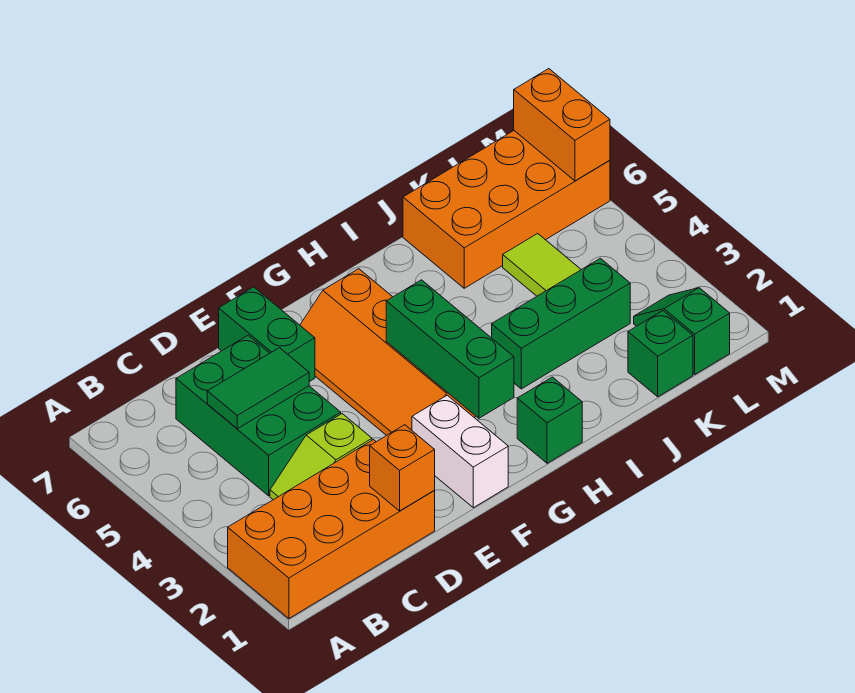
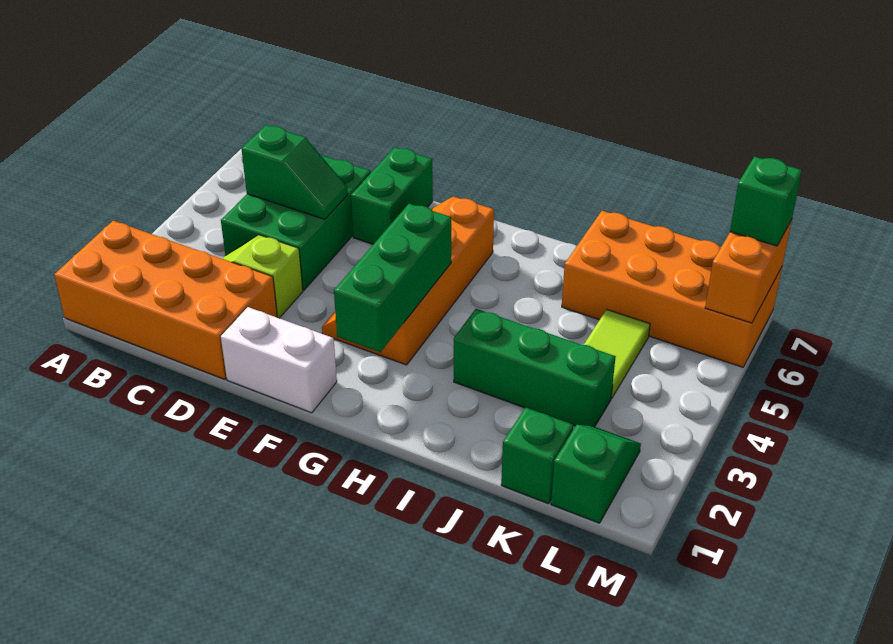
green 1x2 tile [207,348,309,429] -> green 1x2 slope [241,125,348,219]
orange 1x1 brick [370,425,435,511] -> none
white 1x2 brick [412,395,508,508] -> white 1x2 brick turned to [221,307,337,413]
green 1x1 brick [517,377,582,463] -> green 1x1 brick moved to [730,157,802,246]

